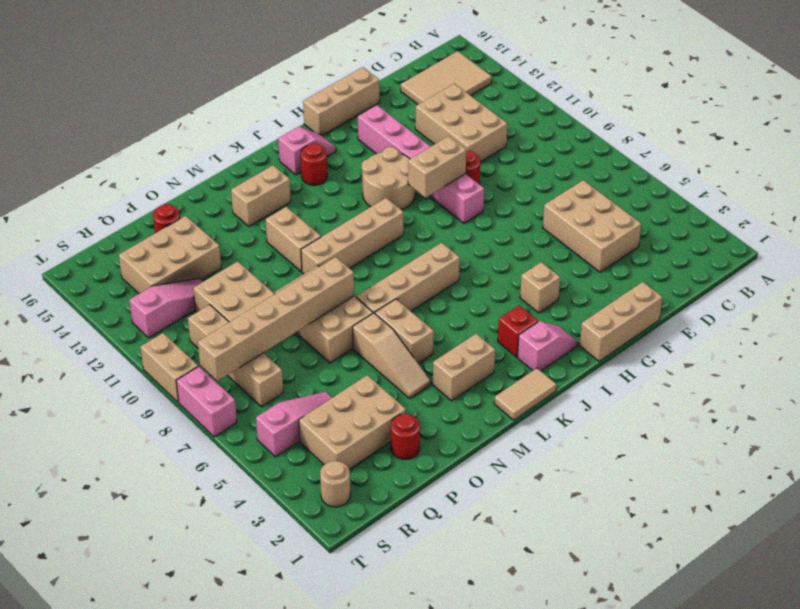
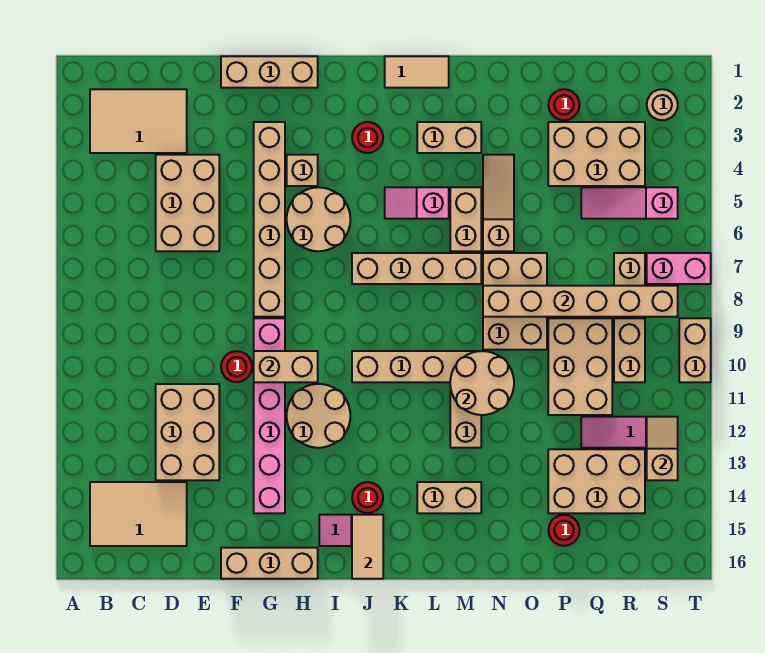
none -> tan 2x3 tile [90,89,187,153]
none -> tan 1x6 brick [254,122,285,317]
none -> tan 2x2 round brick [287,187,350,251]
pink 1x2 slope [517,321,578,371] -> pink 1x2 slope moved to [385,187,449,219]
red 1x1 brick [498,305,538,357] -> red 1x1 round brick [352,122,383,153]
none -> tan 1x2 tile [352,515,383,579]
none -> tan 2x2 round brick [450,351,514,415]
none -> tan 1x2 slope [647,417,678,480]
pink 1x2 brick [176,366,237,437] -> pink 1x2 brick turned to [647,253,711,284]

